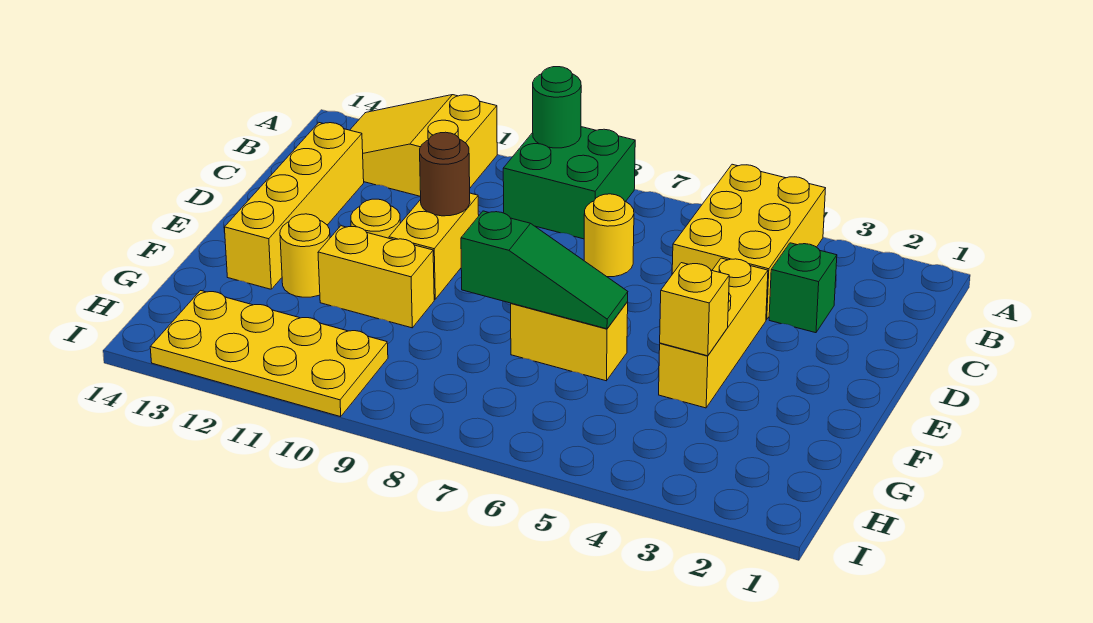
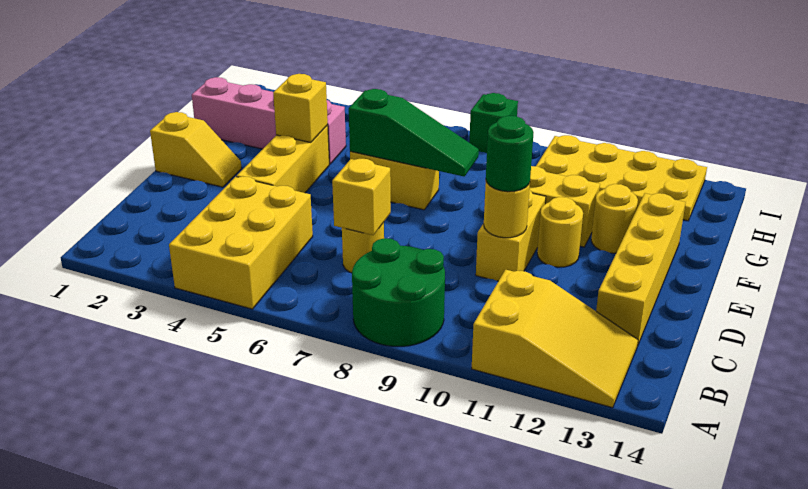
green 2x2 brick [503,127,635,239] -> green 2x2 round brick [352,238,445,346]
green 1x1 round brick [533,67,581,148] -> green 1x1 round brick moved to [486,116,534,192]
green 1x1 brick [769,243,837,333] -> green 1x1 brick moved to [469,93,518,153]
none -> yellow 1x1 brick [332,159,391,235]
brown 1x1 round brick [420,132,470,216] -> yellow 1x1 round brick [484,182,530,238]
none -> yellow 1x2 slope [150,112,242,187]
green 1x3 slope [461,211,628,329] -> green 1x3 slope turned to [349,89,479,177]
none -> pink 1x4 brick [192,77,346,164]

